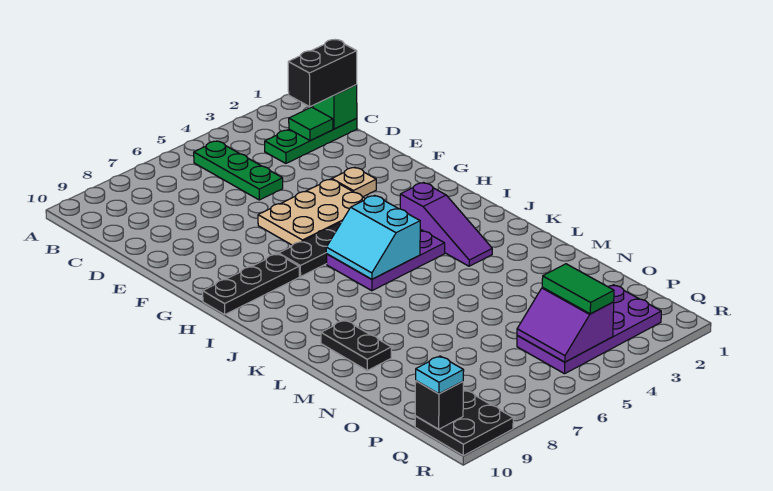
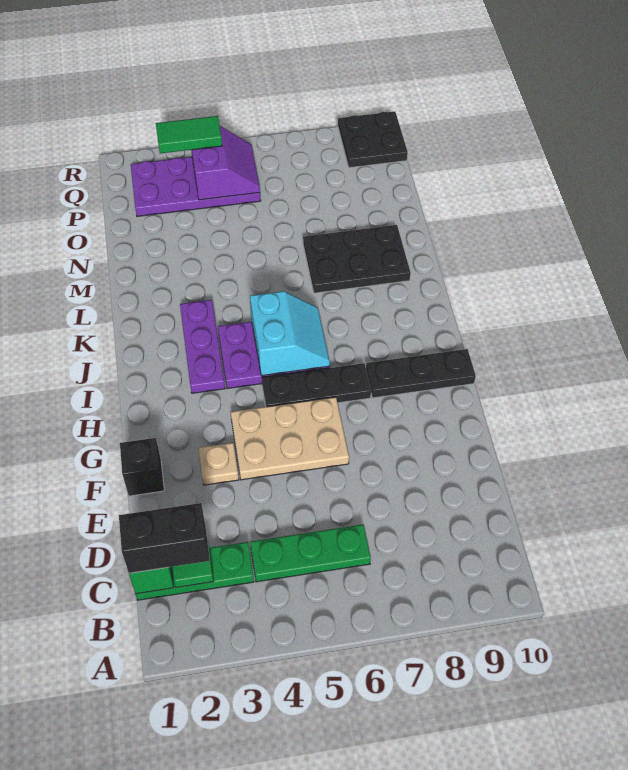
green 1x3 plate [194,141,283,200] -> green 1x3 plate turned to [250,525,371,582]
purple 1x3 slope [400,183,492,266] -> purple 1x3 plate [180,300,225,393]
black 1x2 plate [321,320,391,370] -> black 2x3 plate [303,225,411,293]
green 1x2 tile [542,264,614,314] -> green 1x2 tile turned to [156,116,222,153]
black 1x1 brick [415,381,463,429] -> black 1x1 brick moved to [120,438,164,496]
cyan 1x1 plate [416,356,464,394] -> none

